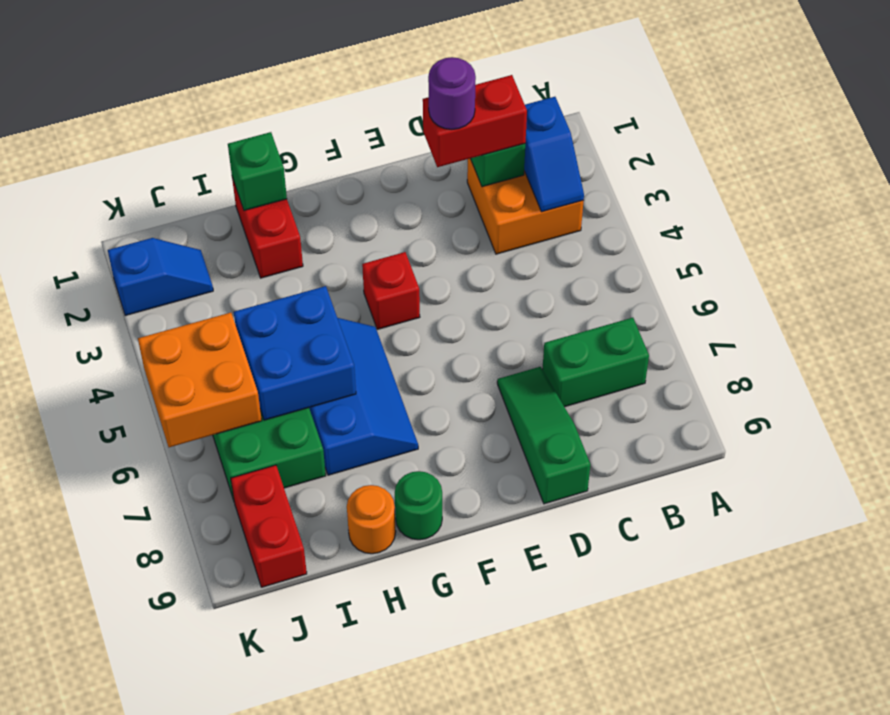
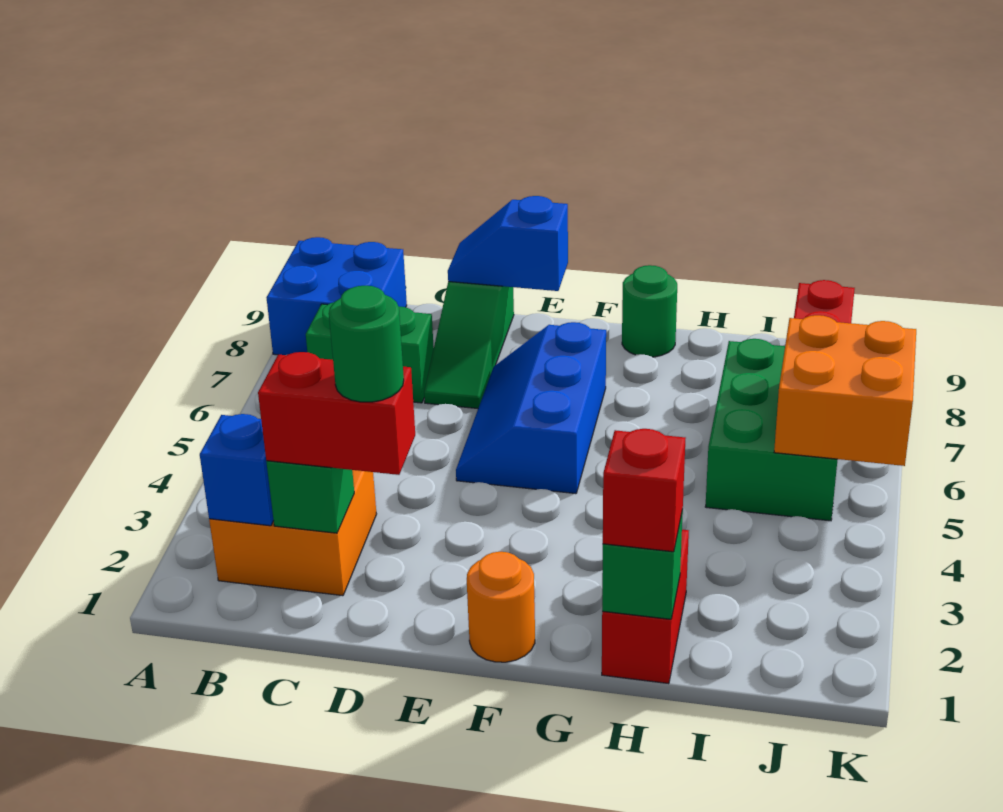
purple 1x1 round brick [428,57,476,129] -> green 1x1 round brick [329,286,404,402]
red 1x1 brick [362,252,420,329] -> red 1x1 brick moved to [603,429,685,552]
blue 2x3 slope [309,318,418,475] -> blue 2x3 slope moved to [456,322,606,494]
blue 2x2 brick [234,286,356,420] -> blue 2x2 brick moved to [266,237,407,355]
orange 1x1 round brick [347,485,396,554] -> orange 1x1 round brick moved to [467,552,535,662]
blue 1x2 slope [108,238,213,316] -> blue 1x2 slope moved to [448,196,568,291]

